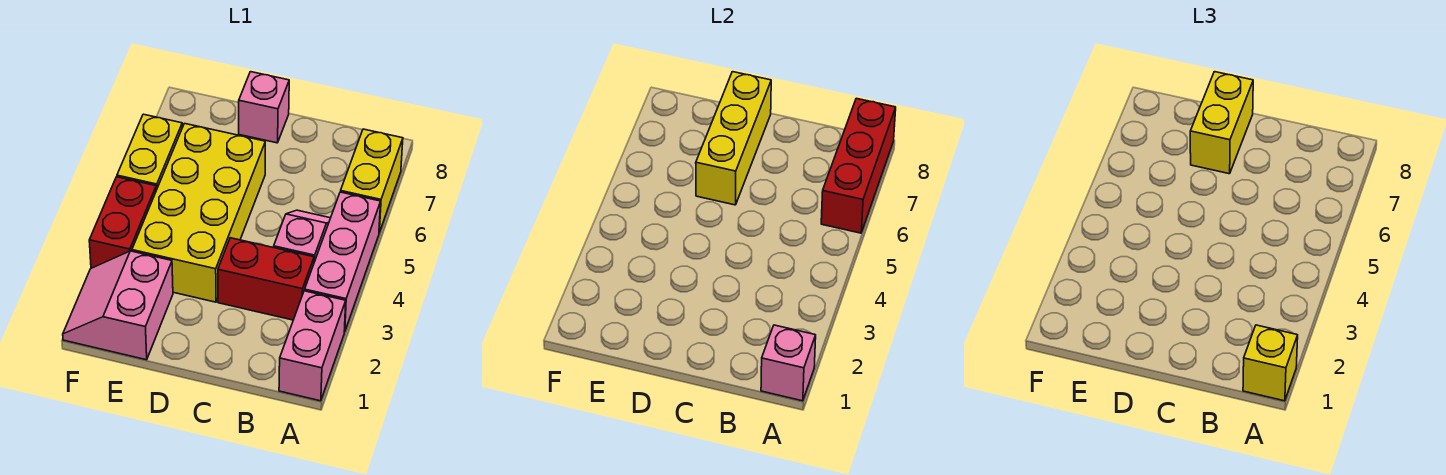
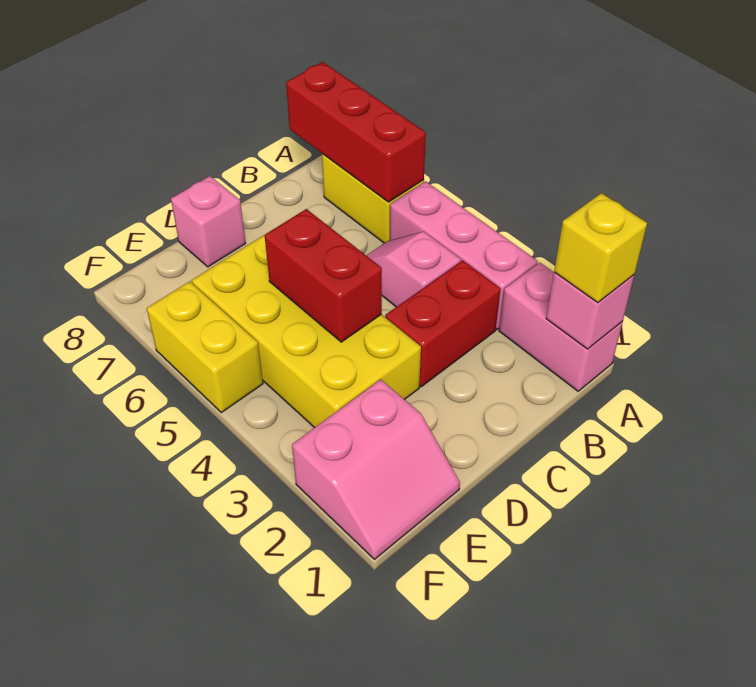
yellow 1x3 brick [696,72,771,205] -> none
yellow 1x2 brick [1190,72,1253,174] -> none
pink 2x2 slope [63,251,173,360] -> pink 2x2 slope turned to [292,379,460,559]
red 1x2 brick [89,177,156,268] -> red 1x2 brick moved to [265,209,382,342]

